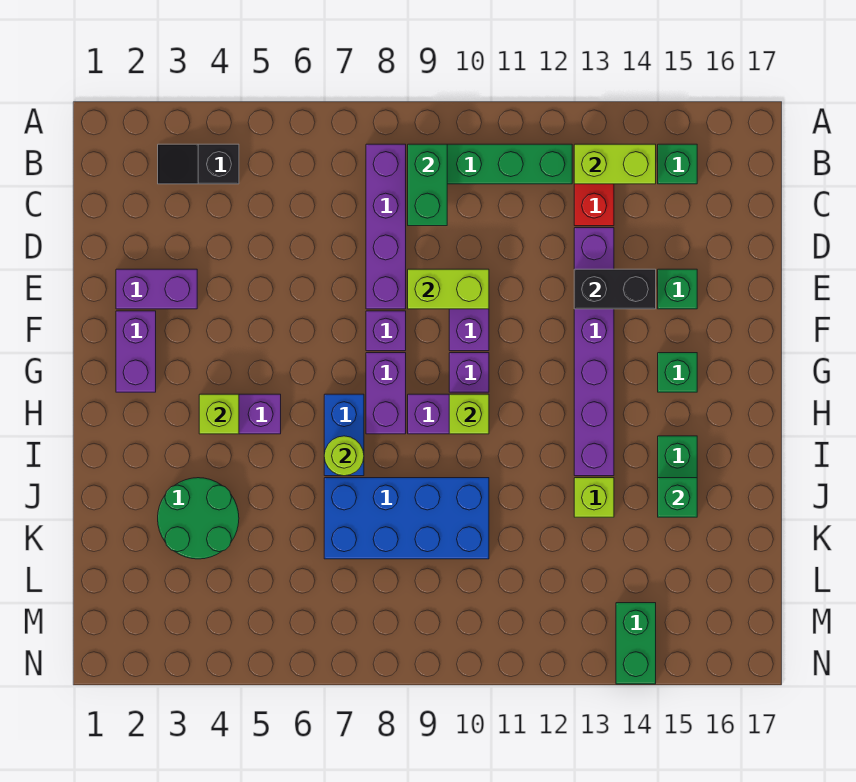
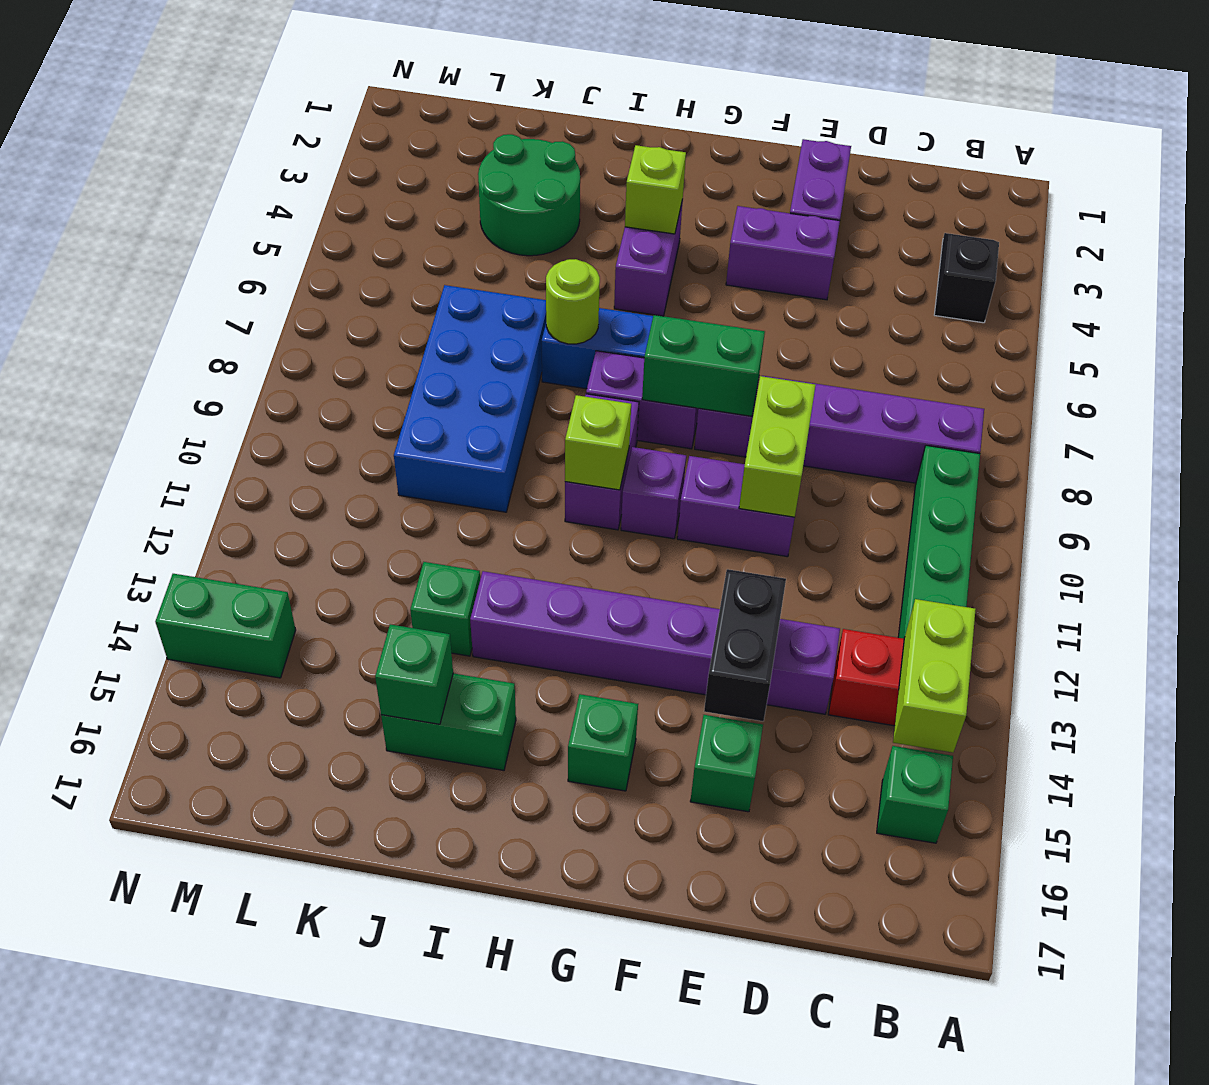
green 1x2 brick [408,144,447,226] -> green 1x2 brick moved to [642,315,765,416]
purple 1x2 brick [116,311,156,392] -> purple 1x2 brick moved to [726,206,840,300]
lime 1x1 brick [574,478,614,517] -> green 1x1 brick [410,562,480,656]

